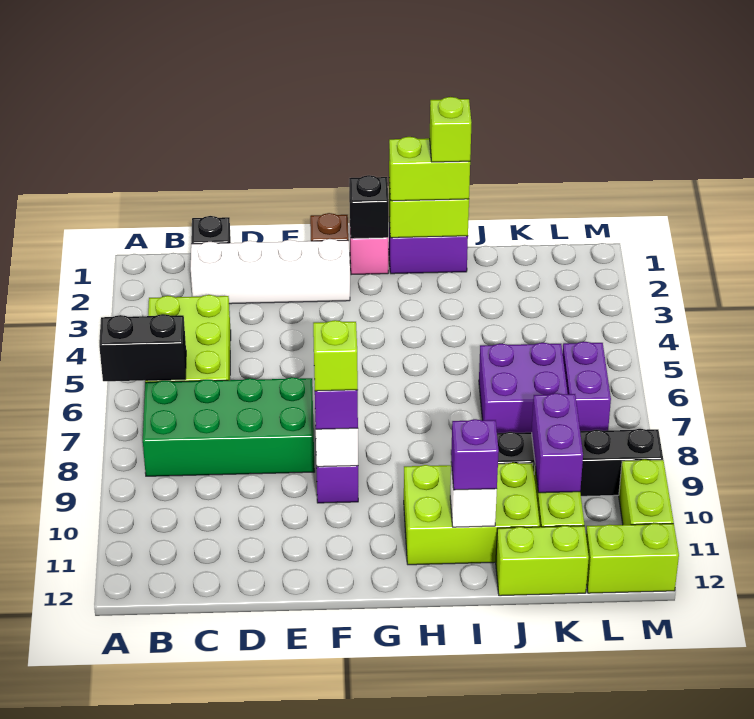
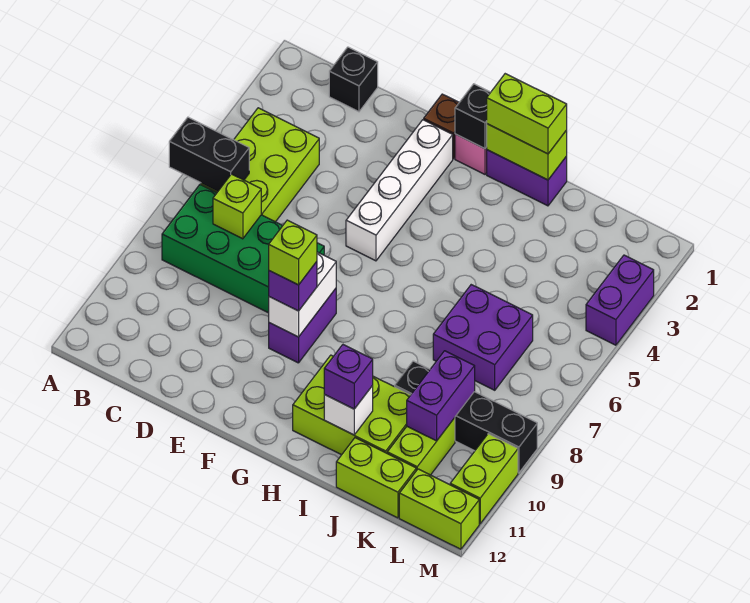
white 1x4 brick [191,239,350,304] -> white 1x4 brick turned to [346,120,453,261]
lime 1x1 brick [430,97,471,162] -> lime 1x1 brick moved to [213,174,261,239]
purple 1x2 brick [563,342,611,431] -> purple 1x2 brick moved to [586,255,654,345]

